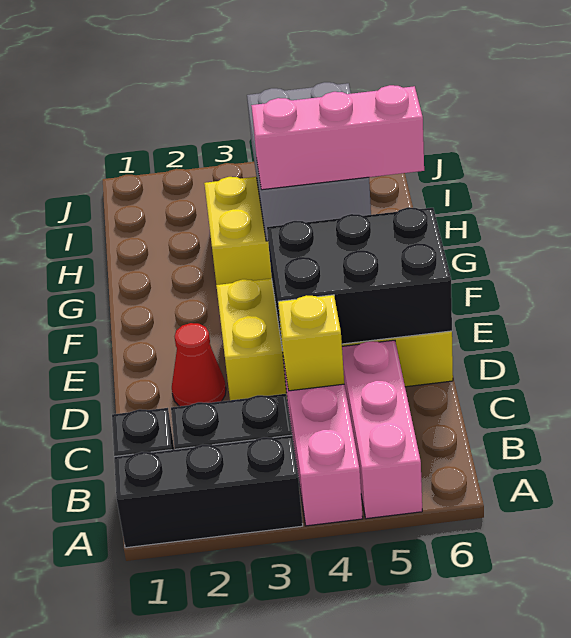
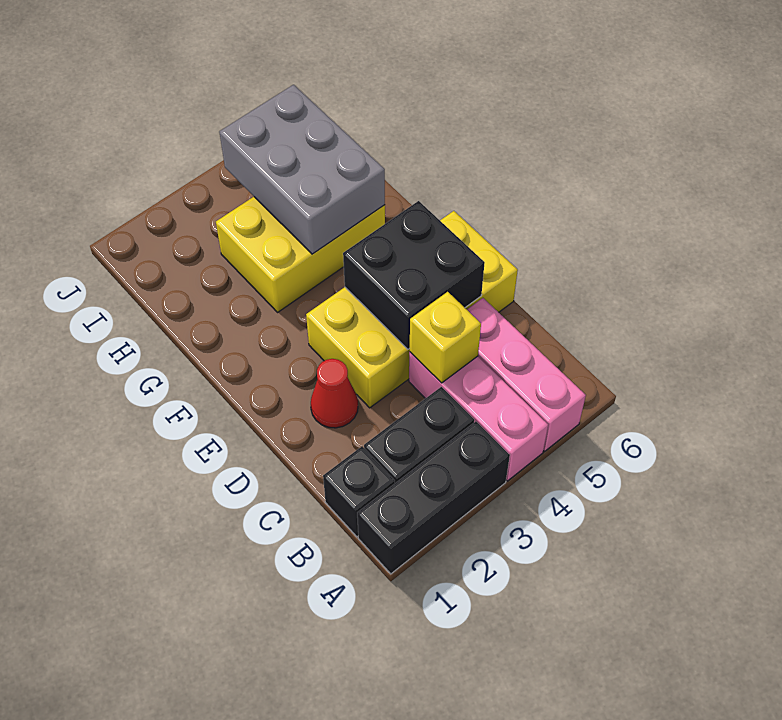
black 2x3 brick [267,207,452,344] -> black 2x2 brick [343,201,485,349]
pink 1x3 brick [251,85,424,190] -> none

